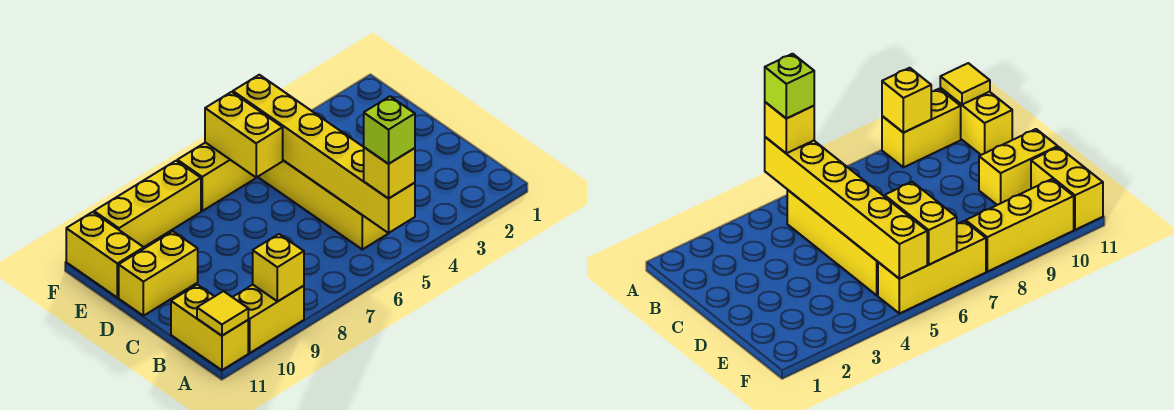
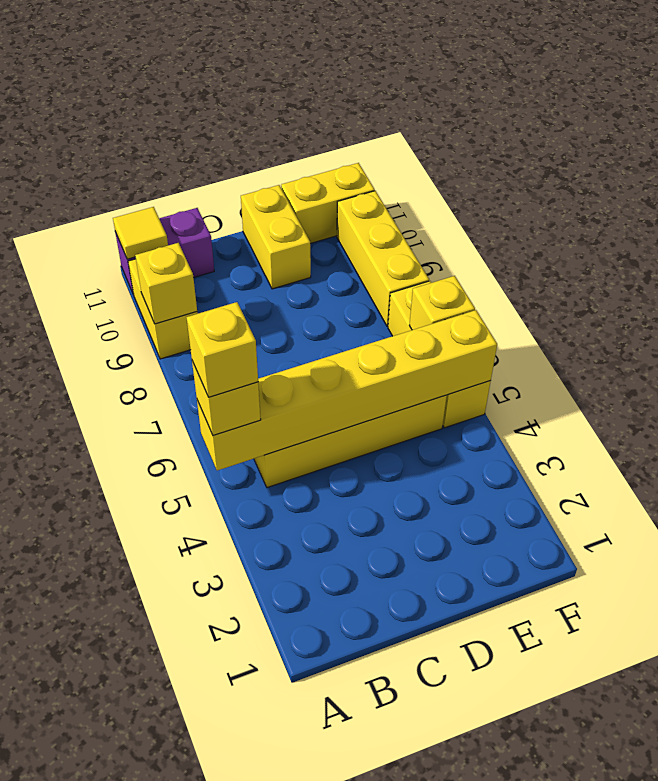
lime 1x1 brick [364,96,415,164] -> yellow 1x1 brick [186,302,258,397]
yellow 1x2 brick [171,285,248,370] -> purple 1x2 brick [115,208,214,295]
yellow 1x2 brick [205,92,283,178] -> yellow 1x1 brick [409,276,475,330]

